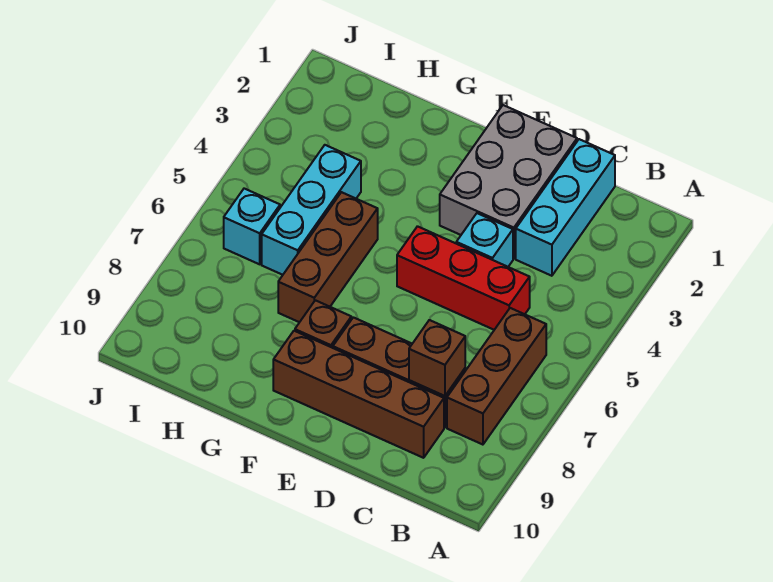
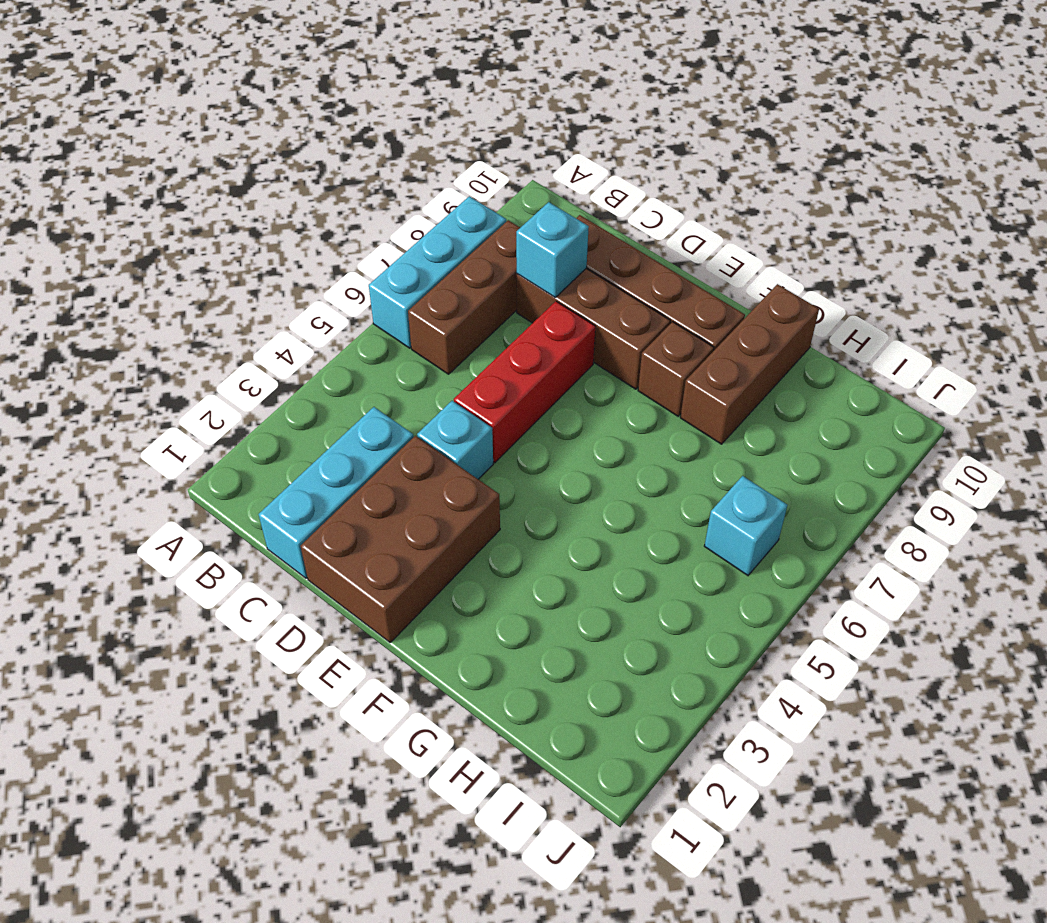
red 1x3 brick [397,226,530,330] -> red 1x3 brick turned to [454,301,596,463]
brown 1x1 brick [409,320,465,396] -> cyan 1x1 brick [516,202,589,297]
grey 2x3 brick [440,105,577,259] -> brown 2x3 brick [301,436,500,642]
brown 1x3 brick [278,192,378,322] -> brown 1x3 brick moved to [680,284,819,444]
cyan 1x3 brick [262,145,361,275] -> cyan 1x3 brick moved to [369,196,506,348]

